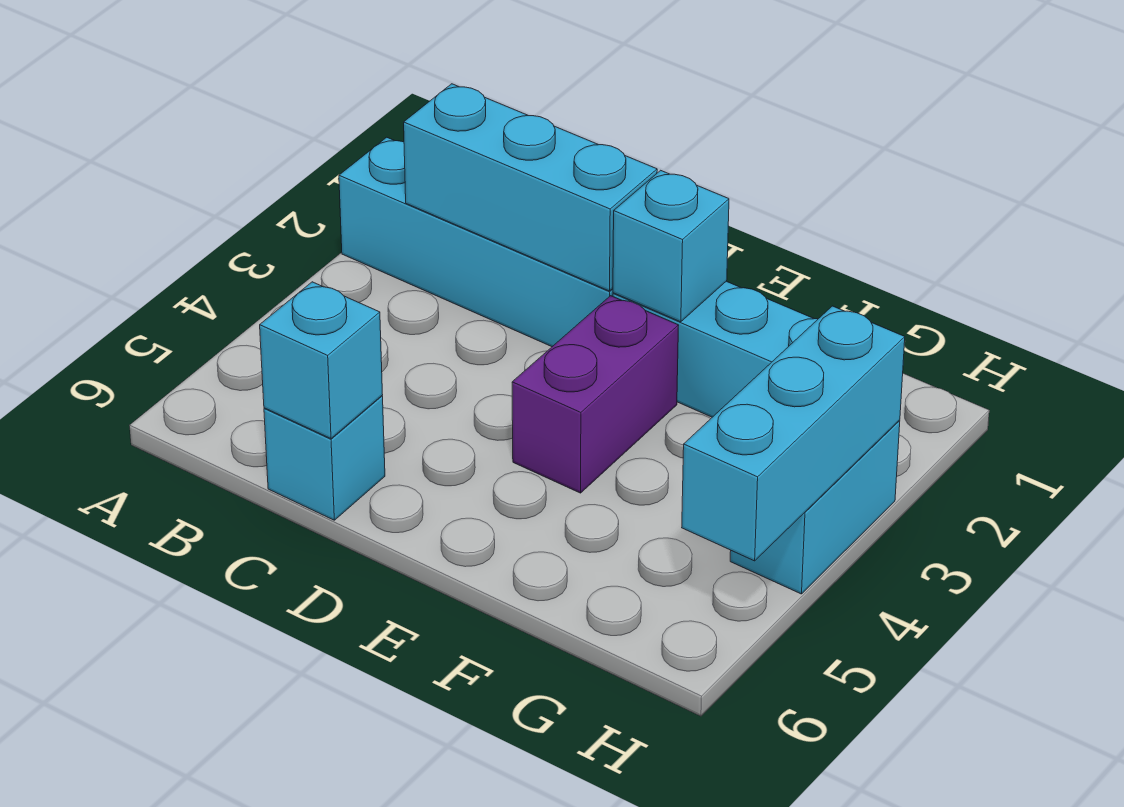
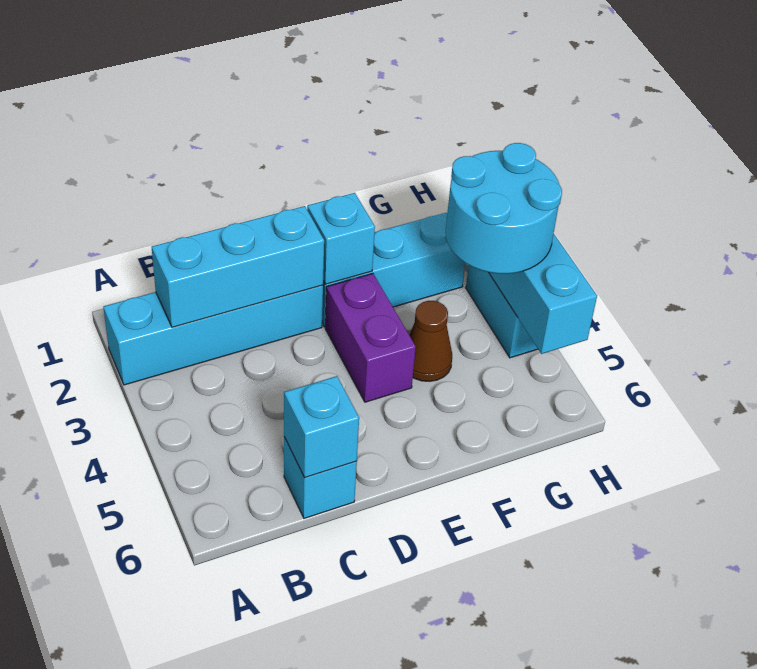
none -> brown 1x1 cone [409,301,452,381]
none -> cyan 2x2 round brick [446,143,562,274]

